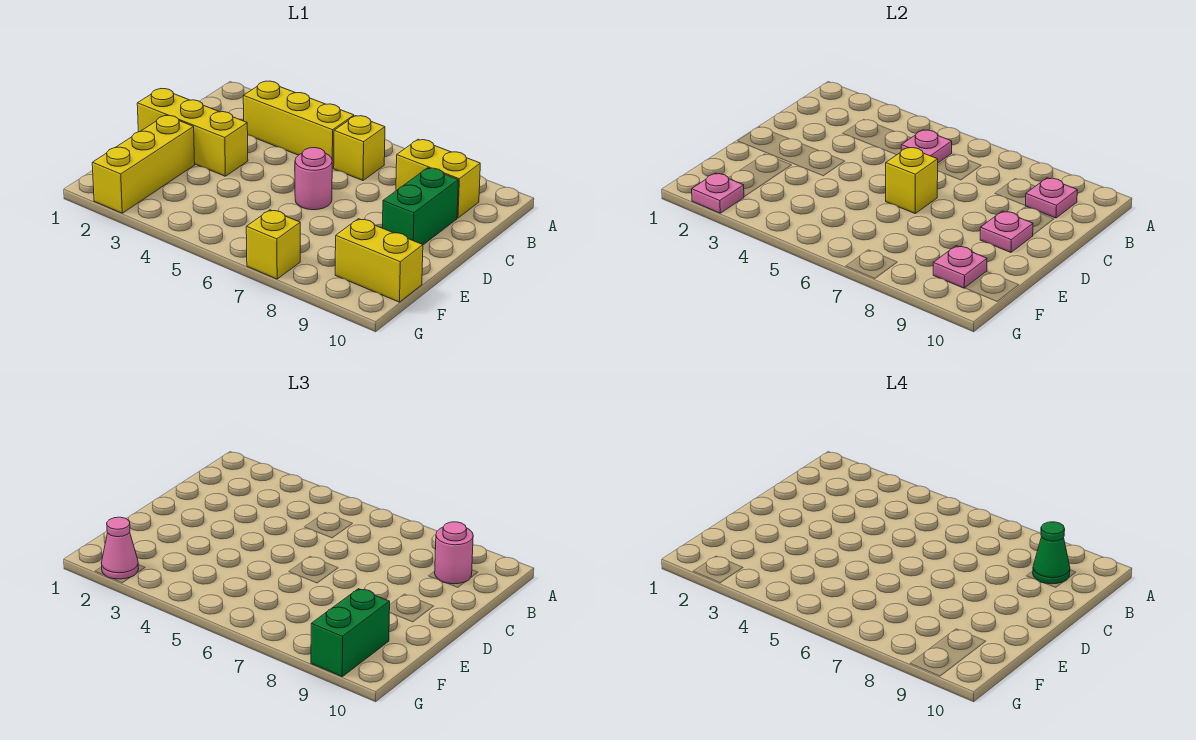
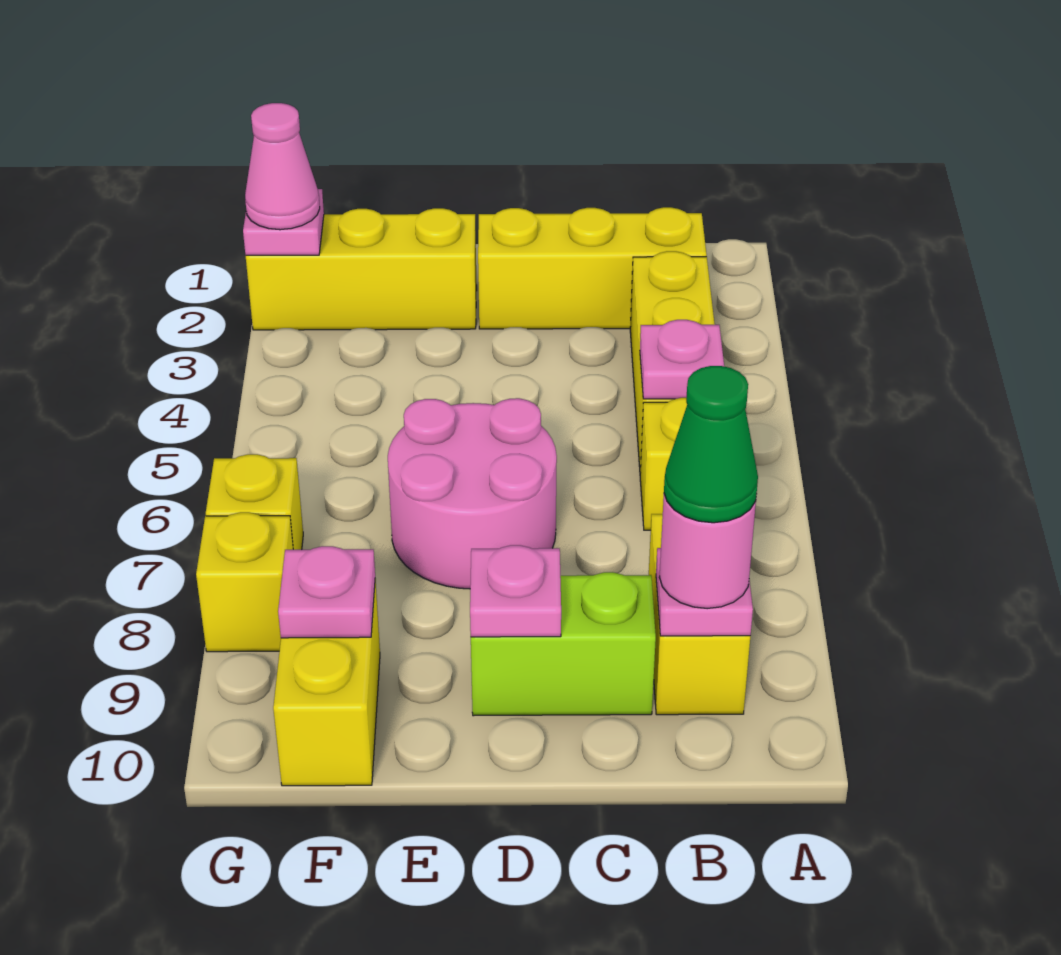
green 1x2 brick [383,168,458,245] -> lime 1x2 brick [471,572,656,716]
yellow 1x3 brick [137,89,248,176] -> yellow 1x3 brick turned to [478,207,707,329]
pink 1x1 round brick [295,148,332,210] -> pink 2x2 round brick [388,398,557,589]
yellow 1x1 brick [886,147,938,213] -> yellow 1x1 brick moved to [196,512,293,652]
green 1x2 brick [311,589,390,677] -> none

